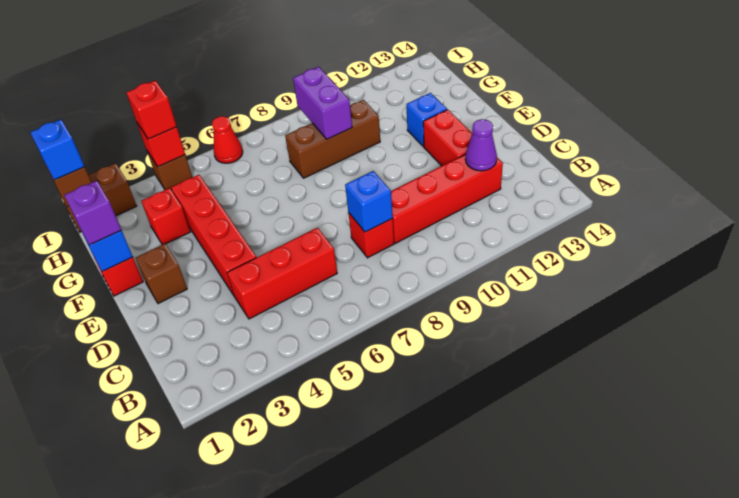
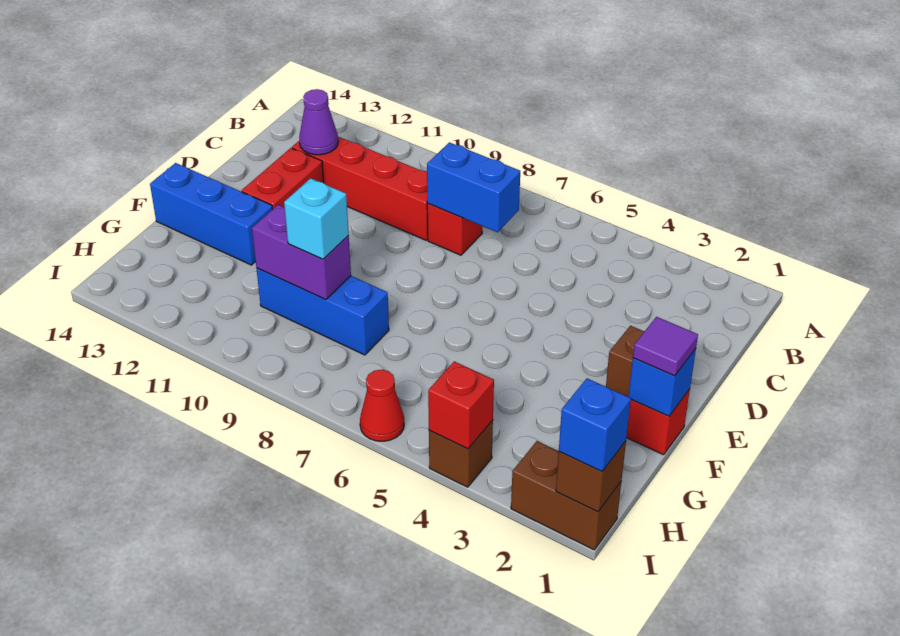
red 1x3 brick [227,228,337,319] -> none
blue 1x1 brick [345,171,393,232] -> blue 1x2 brick [427,142,520,232]
red 1x4 brick [171,175,256,295] -> none
purple 1x1 brick [64,181,121,245] -> purple 1x1 tile [633,317,698,376]
blue 1x1 brick [406,93,447,146] -> blue 1x3 brick [150,163,272,265]
red 1x1 brick [141,188,190,245] -> none
brown 1x3 brick [285,100,380,178] -> blue 1x3 brick [256,268,389,355]
purple 1x2 brick [293,67,352,139] -> purple 1x2 brick turned to [252,205,351,299]
none -> cyan 1x1 brick [284,178,349,259]
red 1x1 brick [126,80,177,139] -> none

